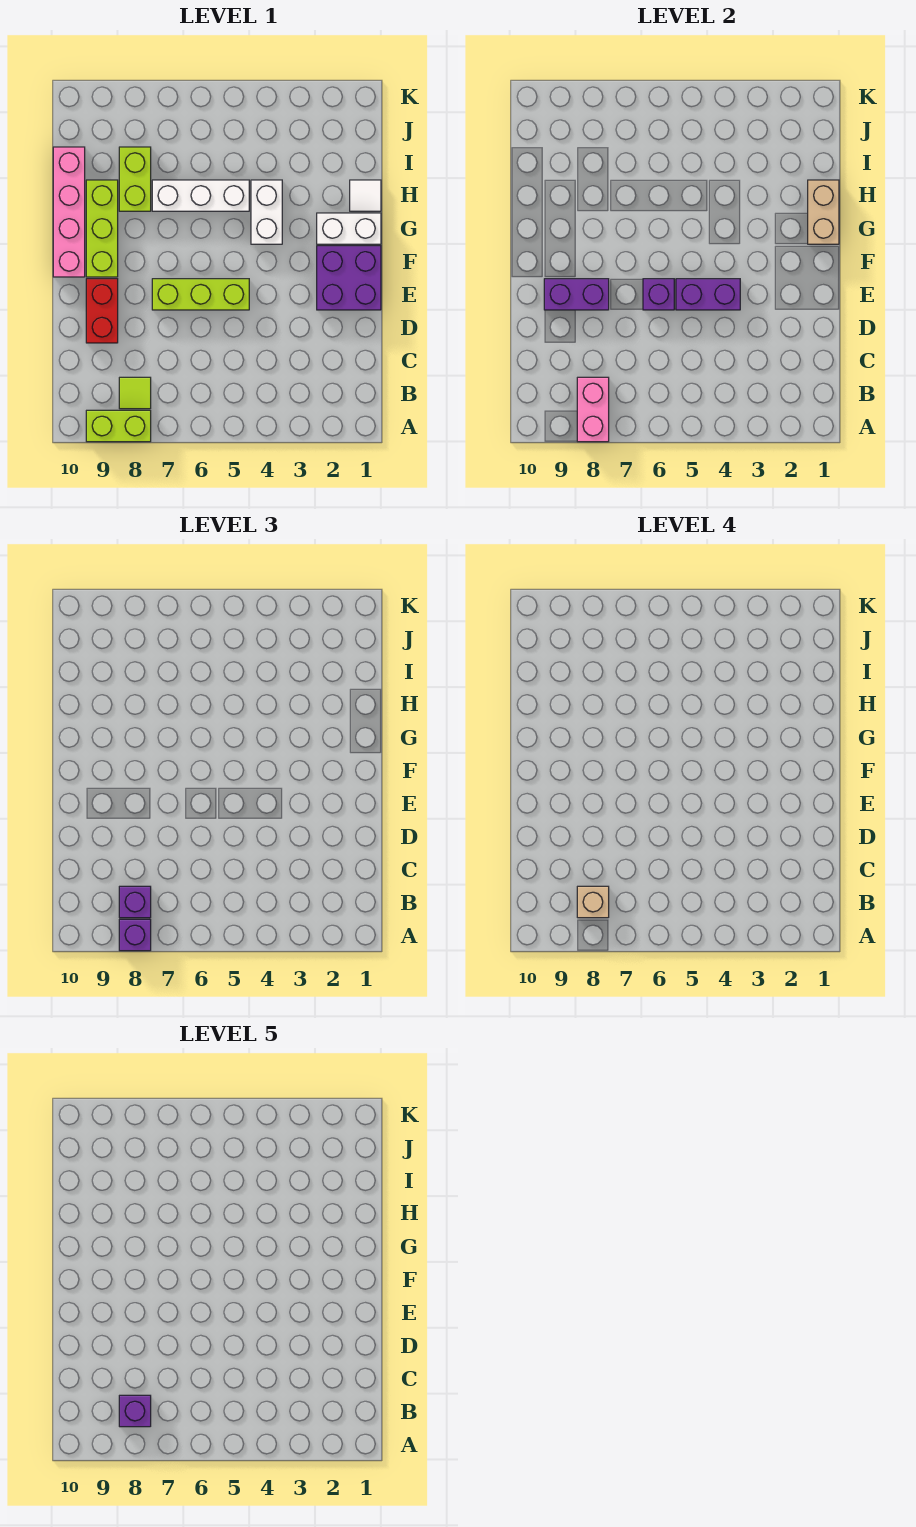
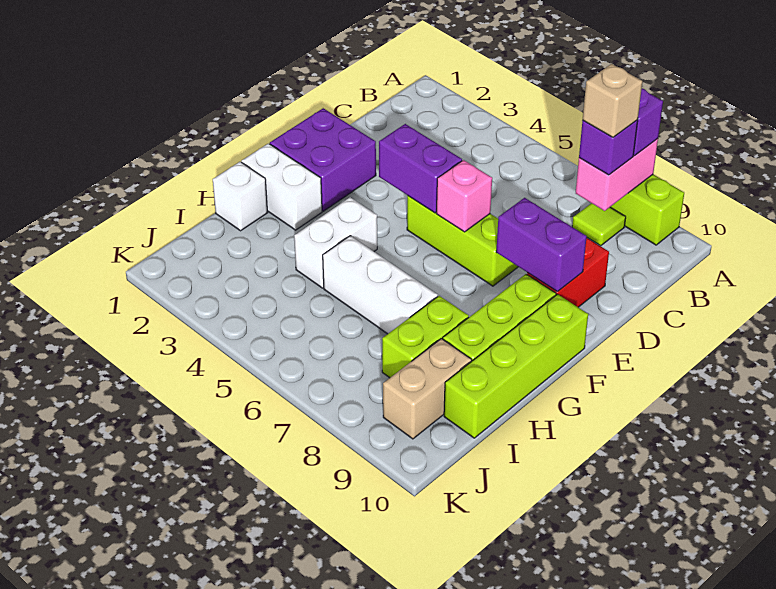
purple 1x1 brick [119,1395,151,1427] -> none
purple 1x1 brick [643,279,674,310] -> pink 1x1 brick [436,160,492,232]
pink 1x4 brick [53,147,85,277] -> lime 1x4 brick [444,294,588,438]
tan 1x2 brick [808,180,839,244] -> tan 1x2 brick moved to [383,339,472,439]
white 1x1 tile [350,180,381,211] -> white 1x1 brick [213,162,268,231]

